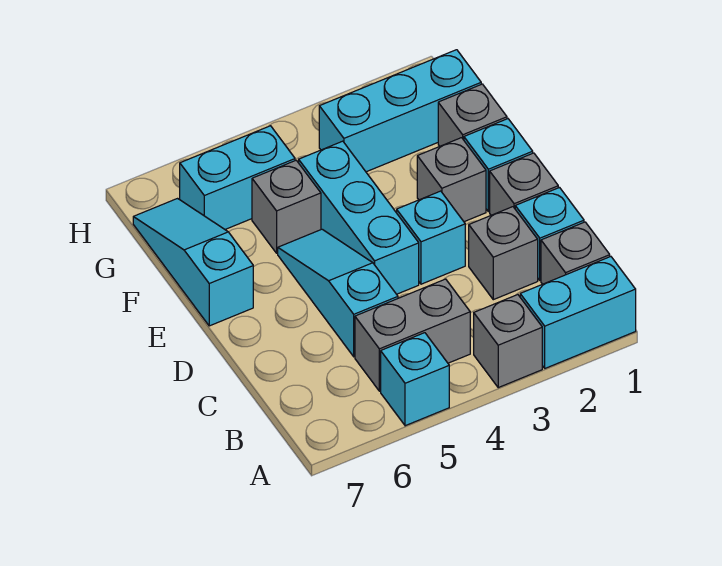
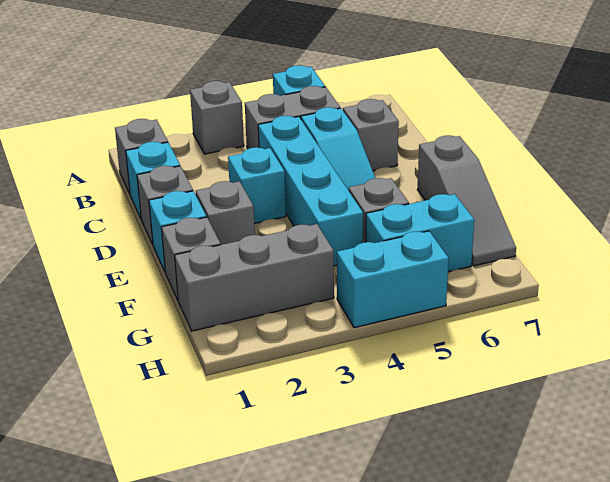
cyan 1x2 brick [520,257,636,368] -> cyan 1x2 brick moved to [337,231,449,328]
grey 1x1 brick [469,207,538,300] -> grey 1x1 brick moved to [343,99,399,171]
cyan 1x3 brick [299,141,419,294] -> cyan 1x4 brick [258,116,363,266]
cyan 1x3 slope [133,199,253,326] -> grey 1x3 slope [417,135,516,266]
cyan 1x3 brick [319,50,481,172] -> grey 1x3 brick [175,224,334,331]

